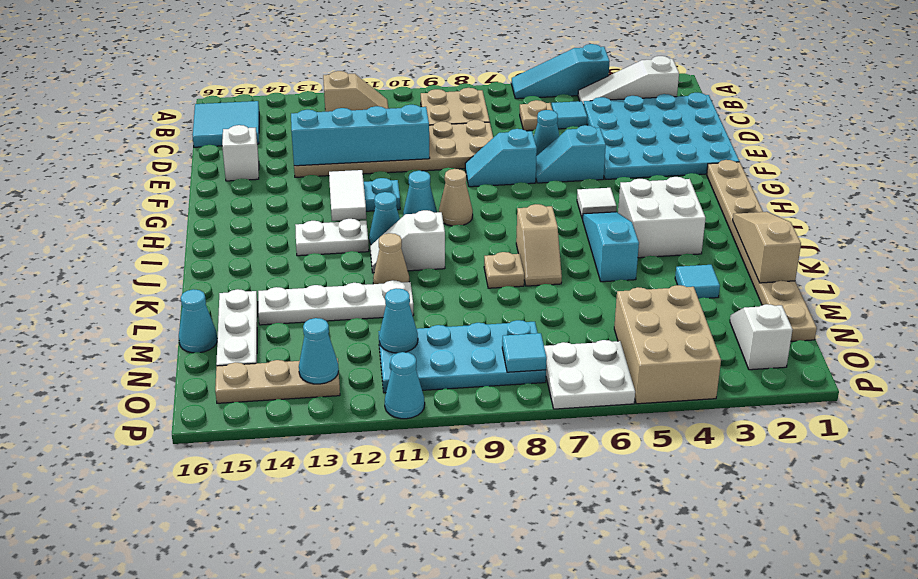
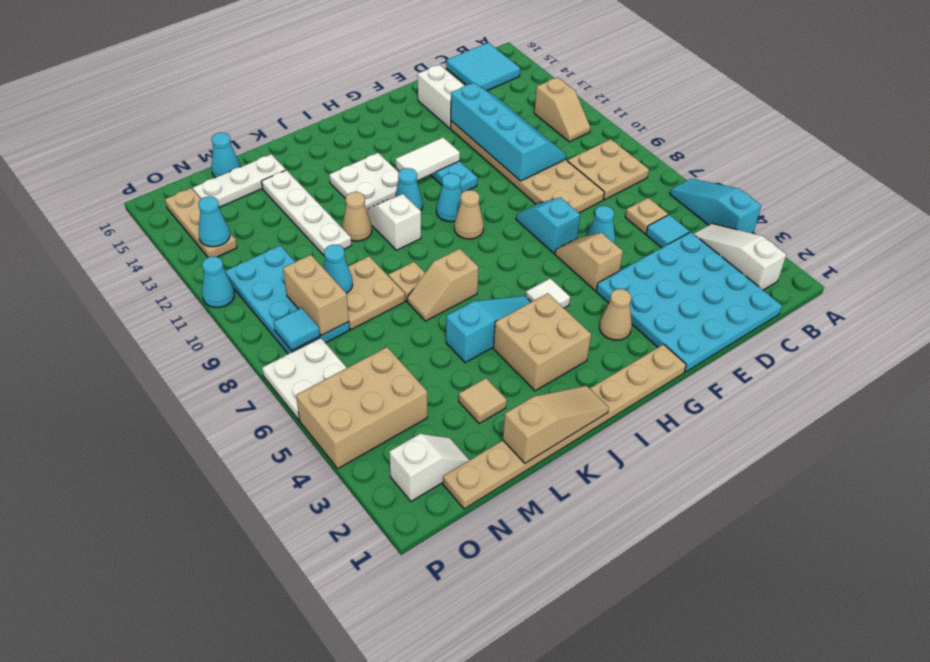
white 1x1 brick [222,125,259,181] -> white 1x2 brick [418,65,465,128]
cyan 1x2 slope [536,125,606,183] -> tan 1x2 slope [555,233,623,291]
none -> tan 1x1 cone [599,289,632,340]
white 2x2 brick [618,177,705,258] -> tan 2x2 brick [493,293,591,391]
white 1x2 plate [295,219,369,256] -> white 2x2 plate [329,153,399,209]
cyan 1x1 tile [675,265,720,299] -> tan 1x1 tile [459,378,507,423]
none -> tan 2x2 plate [347,256,405,330]
none -> tan 1x2 brick [283,255,349,335]
cyan 1x1 cone [379,288,418,353] -> cyan 1x1 cone moved to [323,245,353,293]

